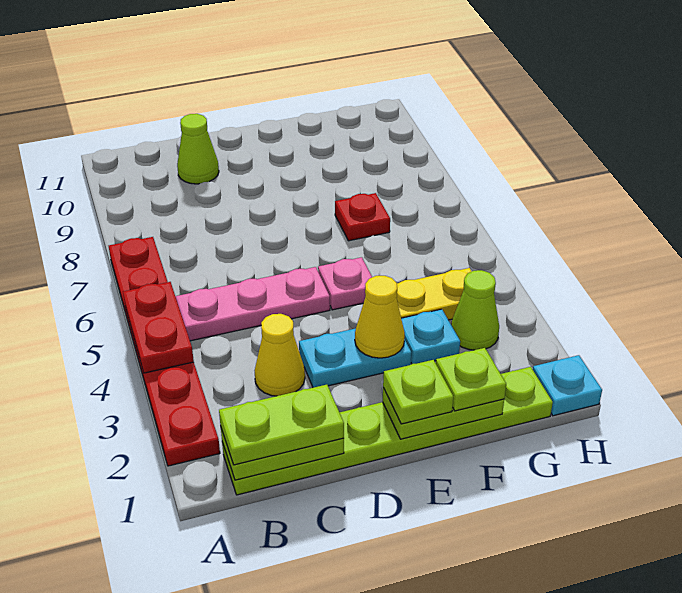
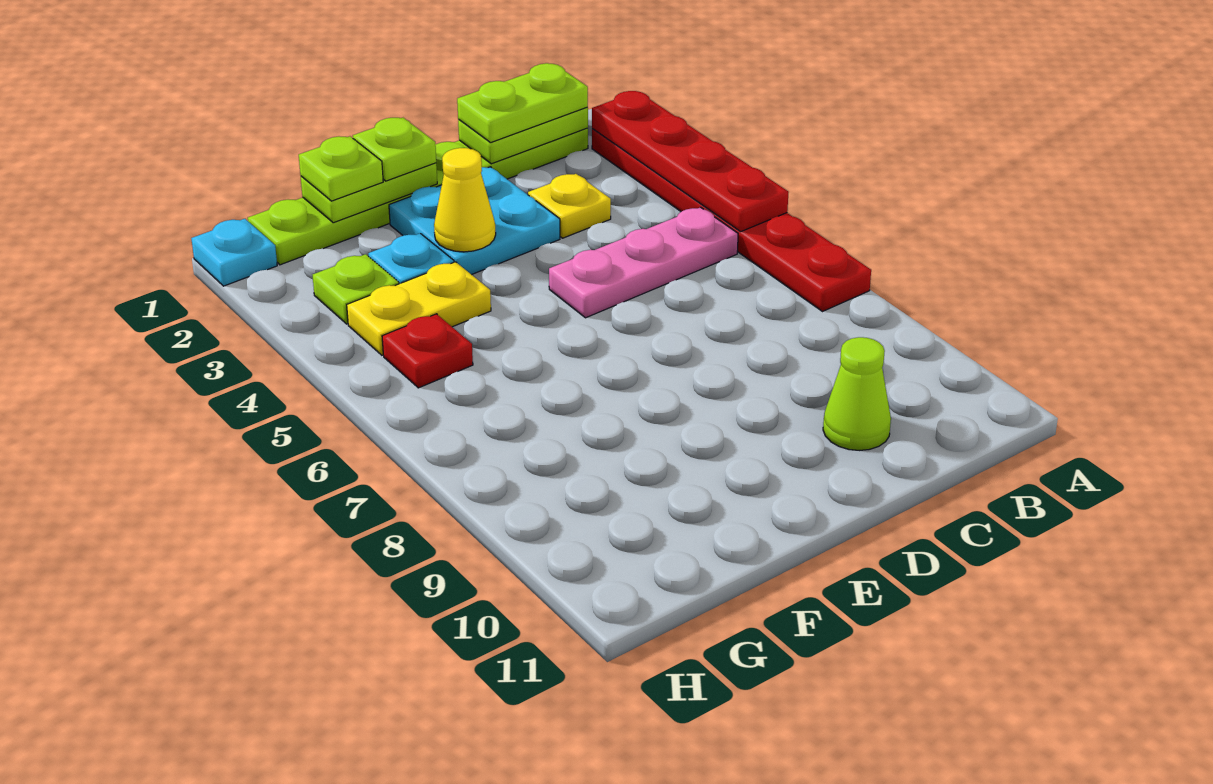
red 1x2 plate [123,282,194,373] -> red 1x4 plate [592,91,788,232]
yellow 1x1 cone [255,314,305,396] -> yellow 1x1 plate [528,174,611,238]
cyan 1x2 plate [299,328,411,388] -> cyan 2x2 plate [389,167,560,275]
pink 1x1 plate [318,257,372,310] -> none
red 1x1 plate [335,193,390,241] -> red 1x1 plate moved to [382,314,473,388]
lime 1x1 cone [451,270,499,350] -> lime 1x1 plate [313,254,399,324]

